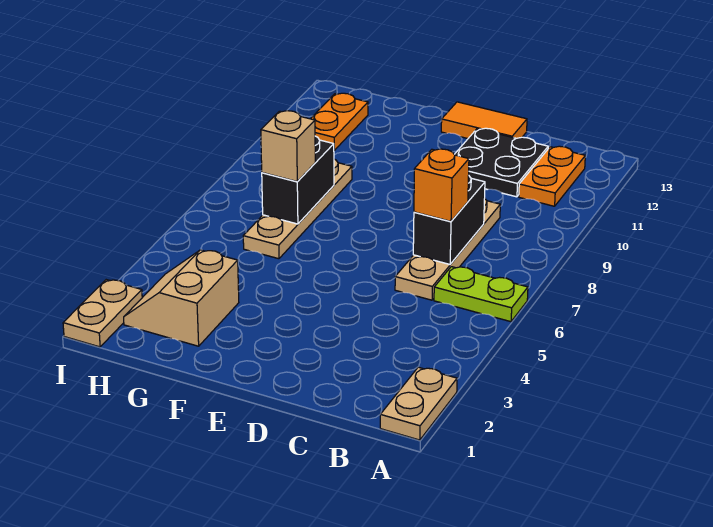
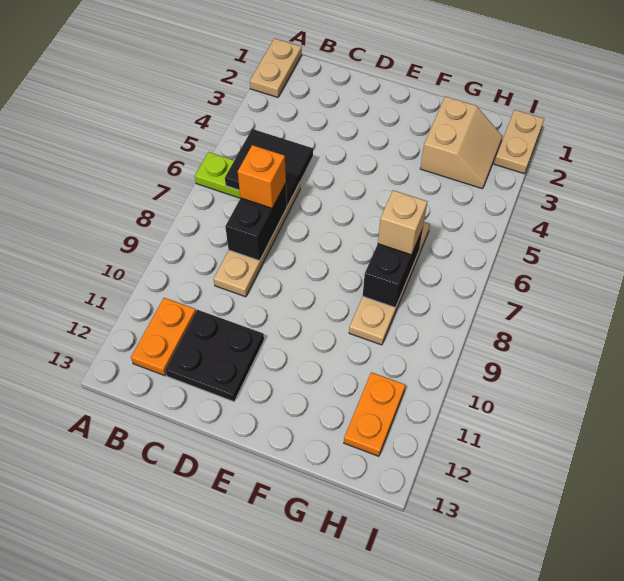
none -> black 2x2 tile [225,129,313,206]
orange 1x2 tile [441,102,527,139] -> none

